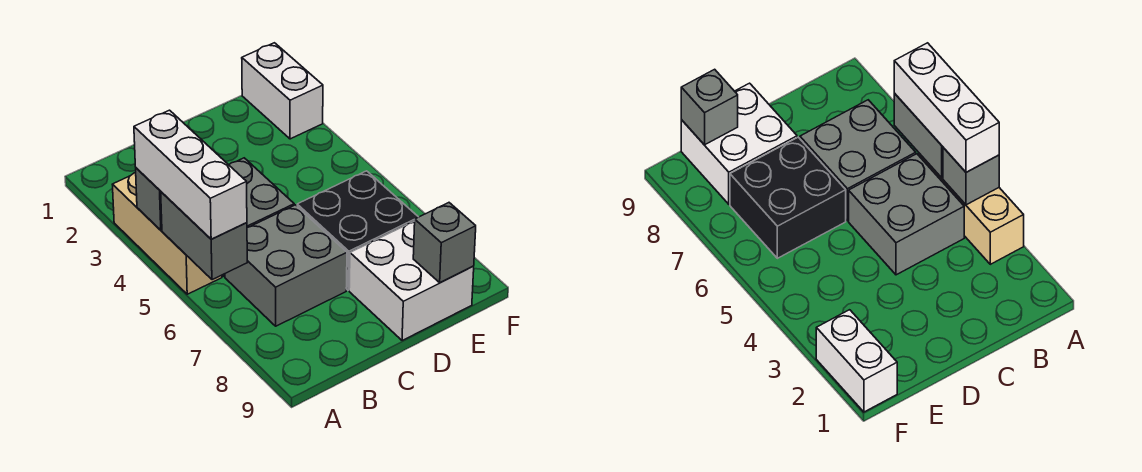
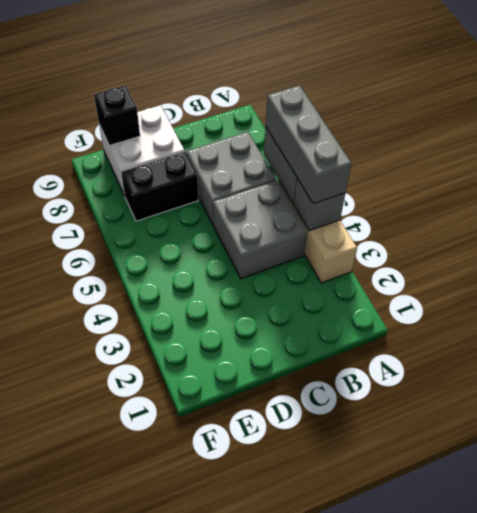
white 1x3 brick [134,110,247,239] -> grey 1x3 brick [266,86,351,204]
black 2x2 brick [297,171,418,290] -> black 1x2 brick [121,152,198,221]
grey 1x1 brick [413,203,476,282] -> black 1x1 brick [94,85,140,146]
white 1x2 brick [242,43,323,139] -> none

